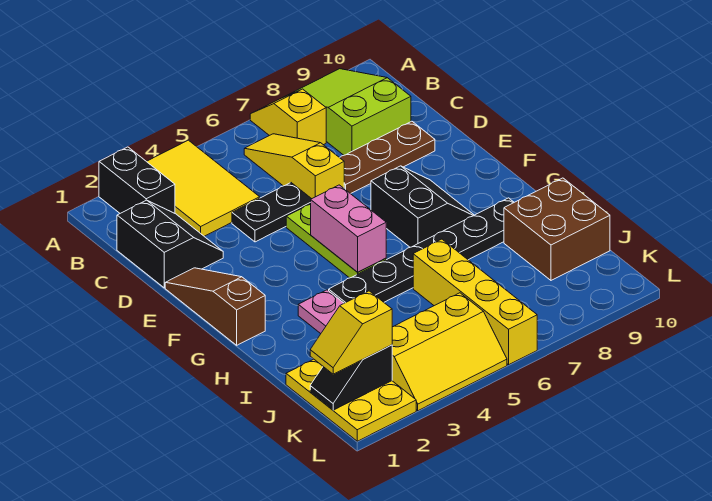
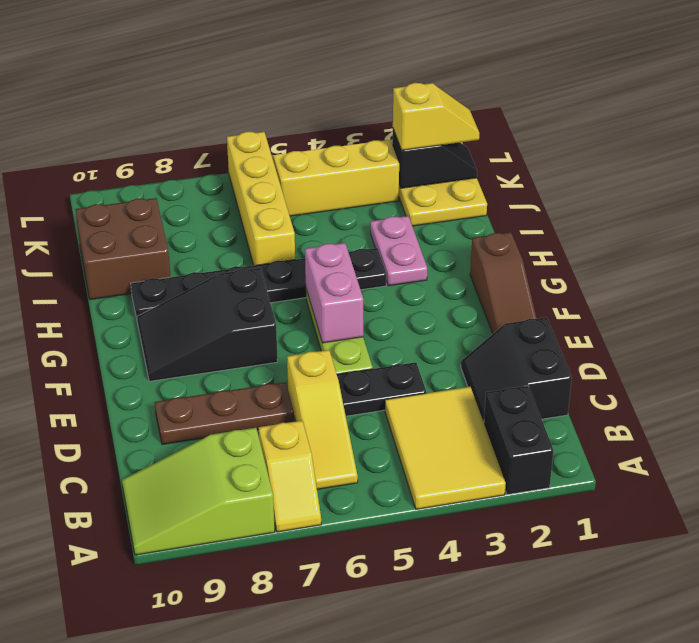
lime 2x3 slope [285,69,411,155] -> lime 2x3 slope turned to [122,428,275,555]
black 2x2 slope [371,166,474,247] -> black 2x3 slope [137,268,278,381]

